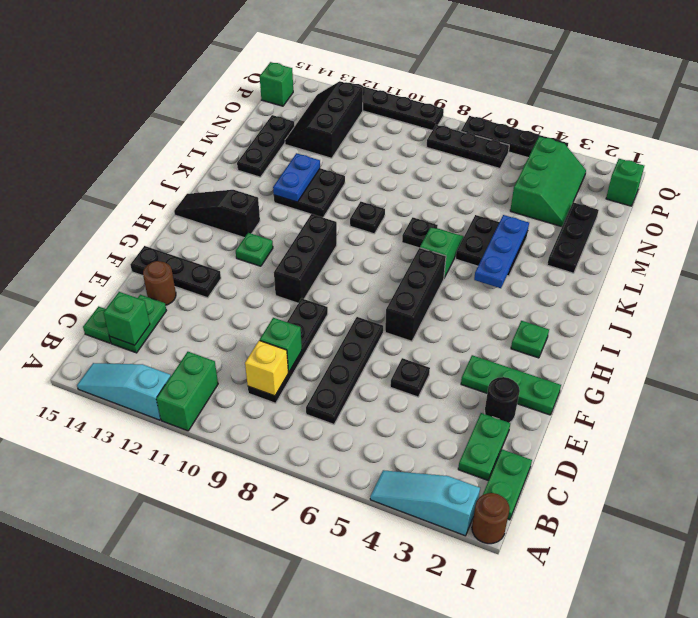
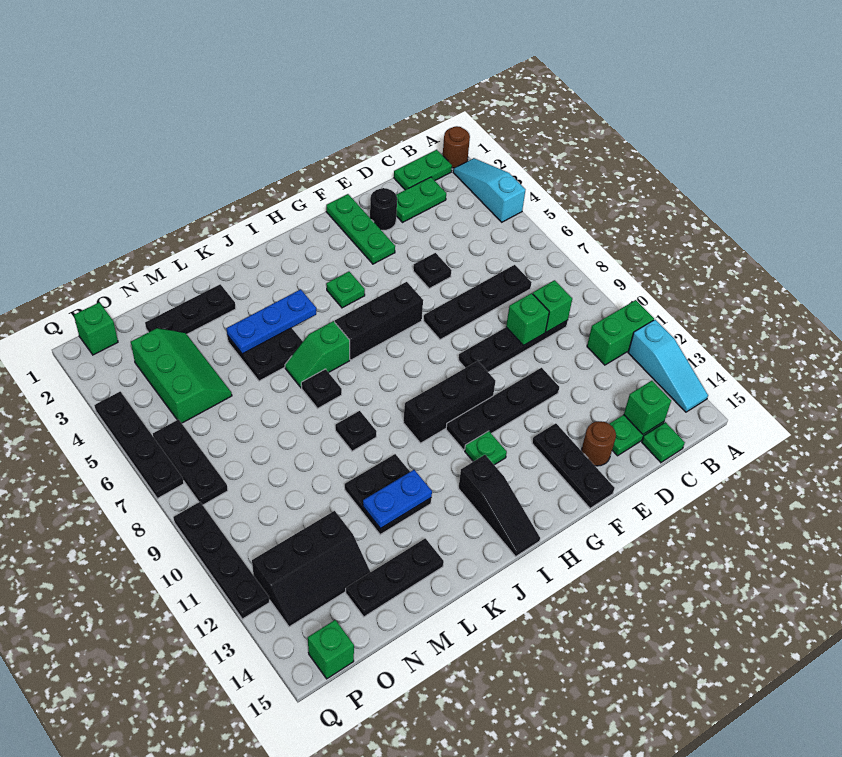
cyan 1x3 slope [370,470,480,536] -> cyan 1x3 slope turned to [453,158,525,222]
yellow 1x1 brick [245,340,288,396] -> green 1x1 brick [533,280,572,332]
none -> black 1x4 plate [446,368,559,450]
green 1x1 plate [511,321,549,358] -> green 1x1 plate moved to [326,272,365,308]
green 2x3 slope [510,137,586,227] -> green 2x3 slope turned to [131,328,232,423]

